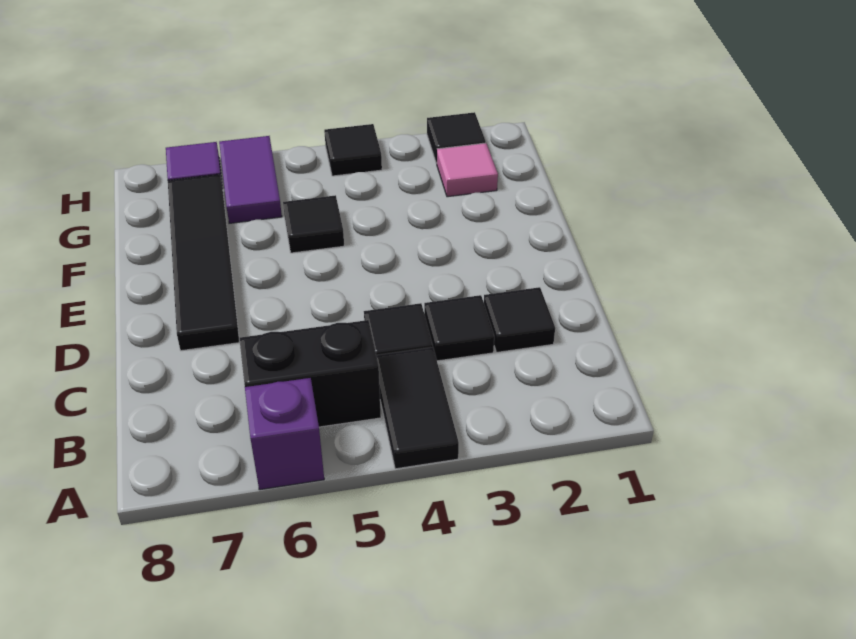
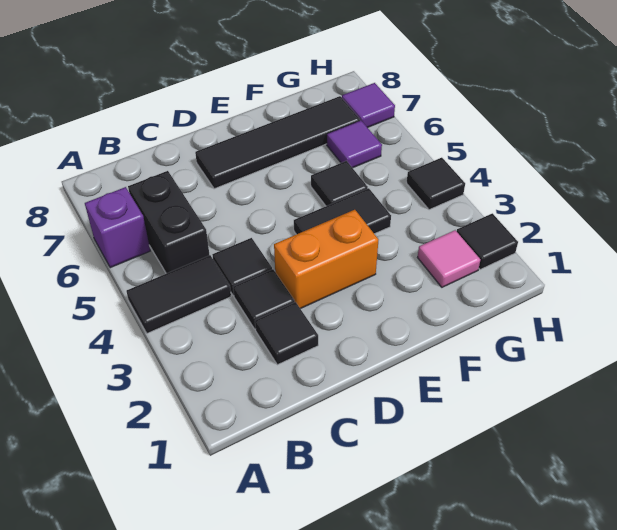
none -> orange 1x2 brick [274,210,378,309]
none -> black 1x2 tile [294,188,391,234]
purple 1x2 tile [219,136,282,223] -> purple 1x1 tile [327,121,382,168]

